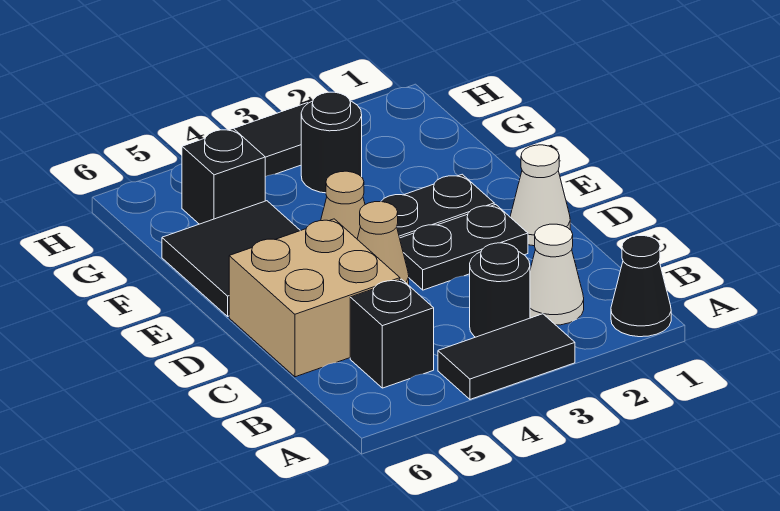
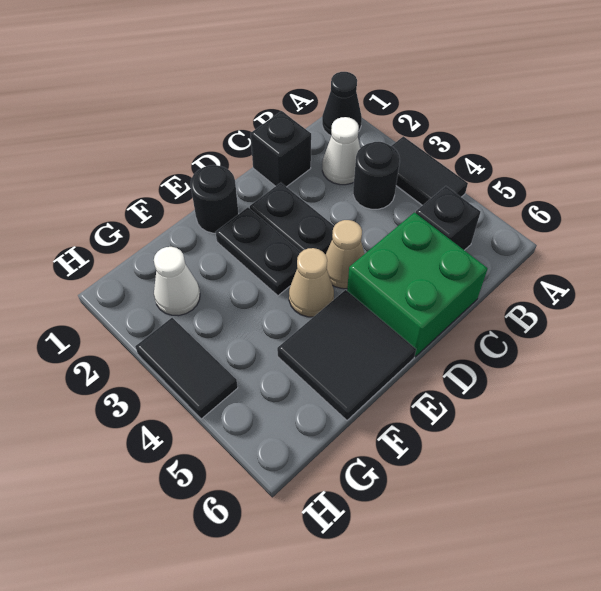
tan 2x2 brick [229,219,400,377] -> green 2x2 brick [347,212,488,357]
white 1x1 cone [510,145,570,246] -> white 1x1 cone moved to [154,247,200,316]
black 1x1 round brick [301,92,362,193] -> black 1x1 round brick moved to [190,165,239,233]
black 1x1 brick [182,128,265,224] -> black 1x1 brick moved to [251,111,311,187]

